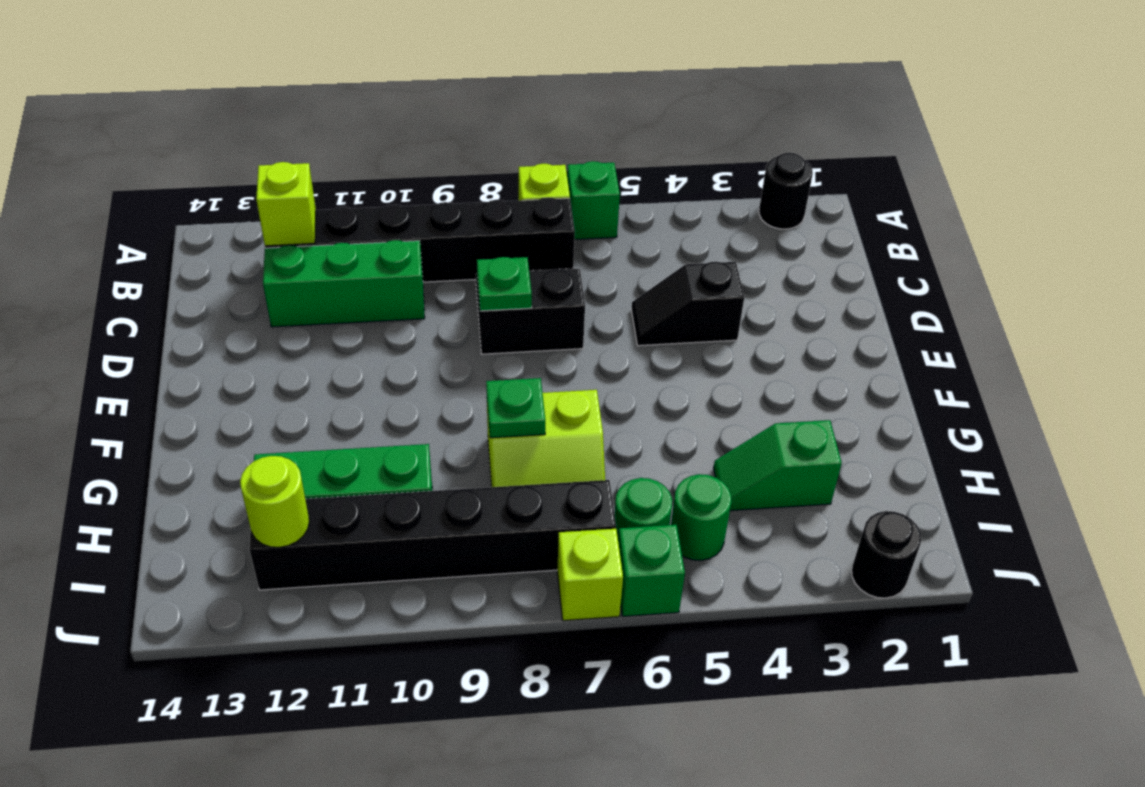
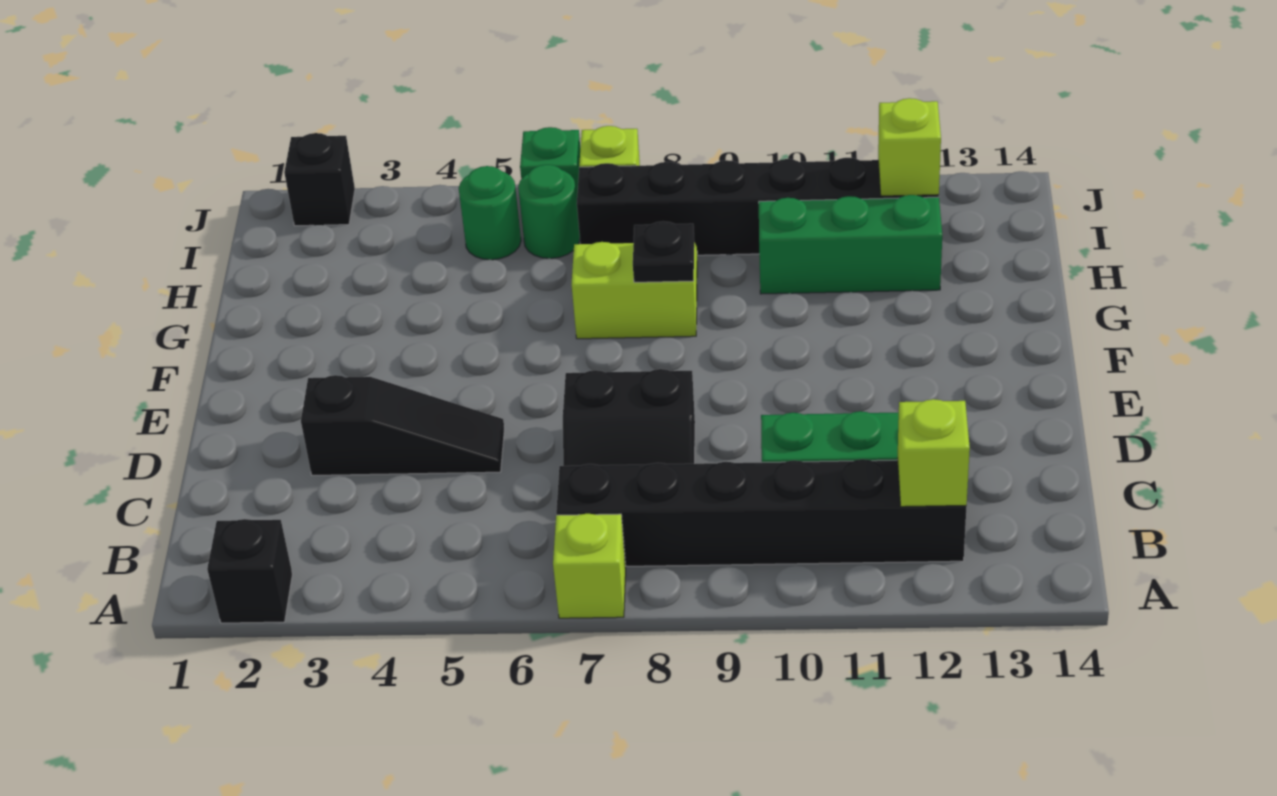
black 1x1 round brick [759,153,813,229] -> black 1x1 brick [207,519,292,623]
green 1x1 brick [567,161,620,240] -> none
black 1x2 slope [631,262,744,346] -> black 1x3 slope [301,375,505,475]
green 1x1 plate [477,257,532,311] -> none
green 1x1 plate [486,378,545,438] -> black 1x1 plate [633,221,694,282]
green 1x2 slope [714,420,842,511] -> none
lime 1x1 round brick [240,456,309,547] -> lime 1x1 brick [878,98,941,196]
black 1x1 round brick [852,511,921,598] -> black 1x1 brick [284,133,355,226]

